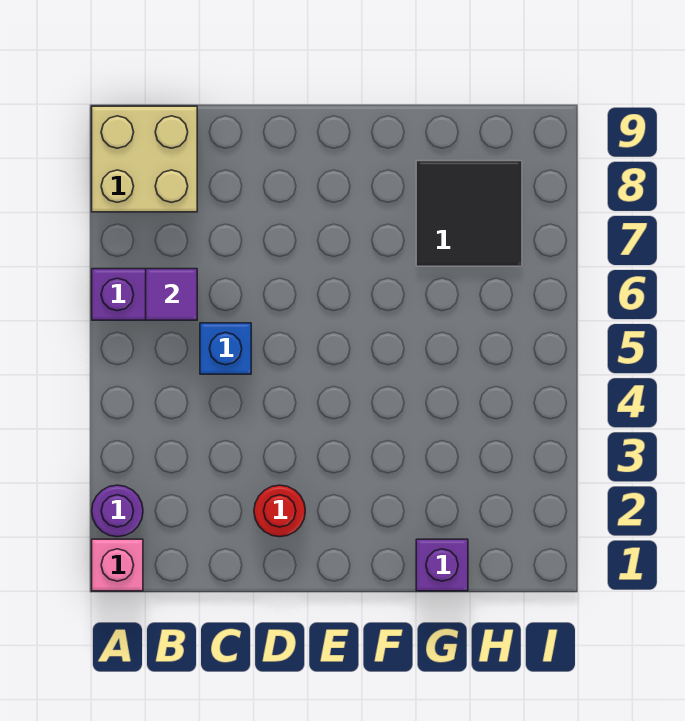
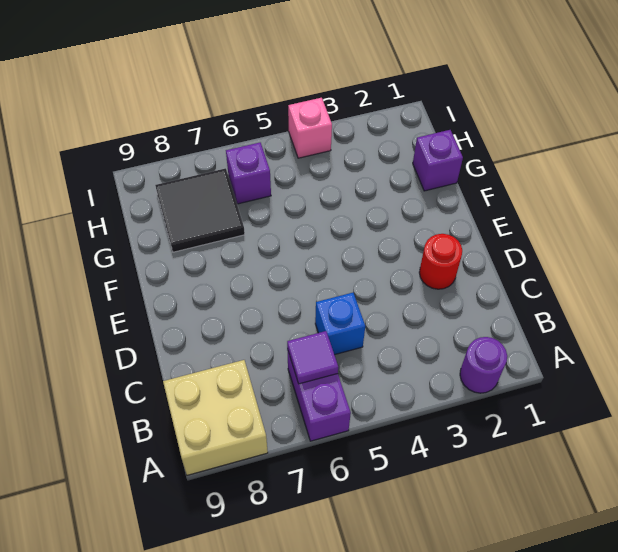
pink 1x1 brick [92,539,143,591] -> pink 1x1 brick moved to [288,98,332,158]
none -> purple 1x1 brick [226,143,271,204]

